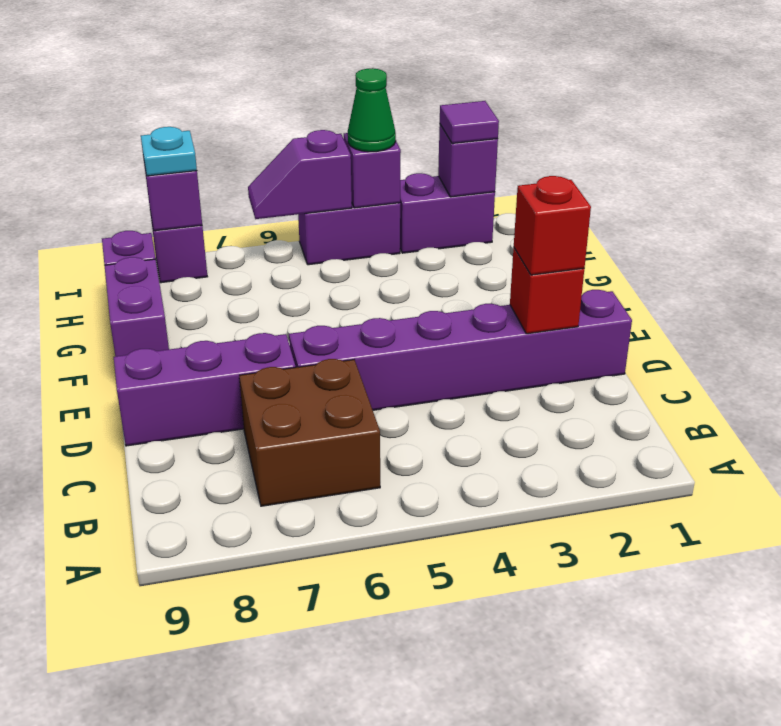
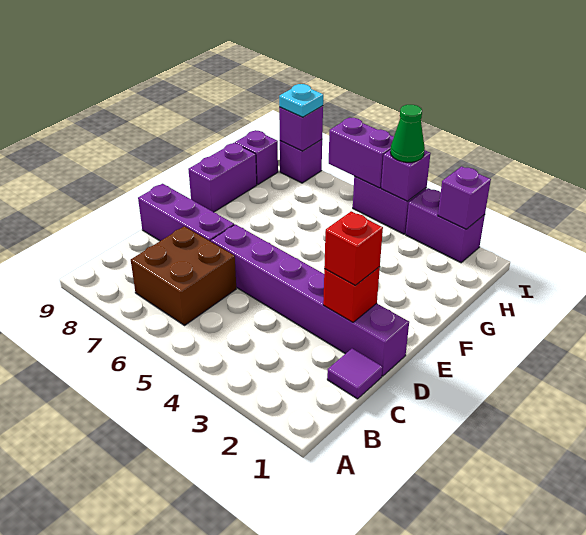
purple 1x1 tile [440,101,499,143] -> purple 1x1 tile moved to [327,348,382,399]
purple 1x2 slope [248,130,352,219] -> purple 1x2 brick [329,118,394,188]

